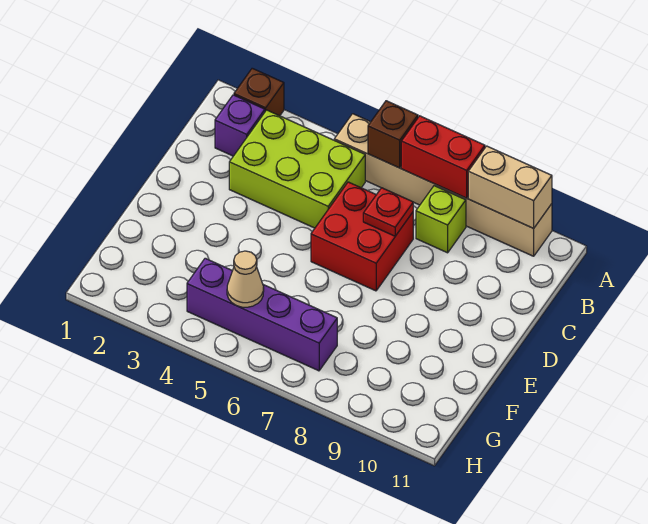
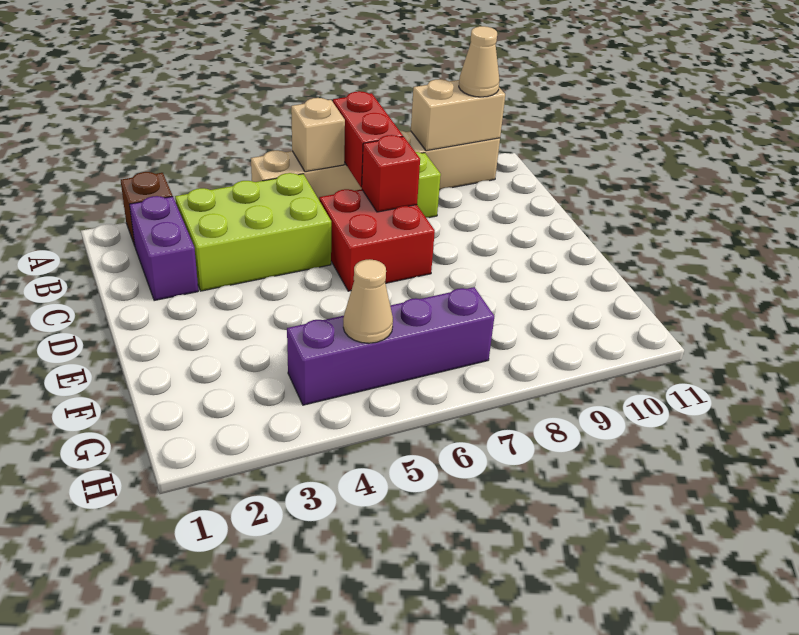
brown 1x1 brick [368,101,418,168] -> tan 1x1 brick [291,98,345,172]
red 1x2 brick [401,116,485,198] -> red 1x2 brick turned to [333,91,403,188]
none -> tan 1x1 cone [459,26,499,97]
purple 1x1 brick [215,95,265,156] -> purple 1x2 brick [129,196,198,301]
red 1x1 plate [363,188,413,236] -> red 1x1 brick [362,135,420,212]

